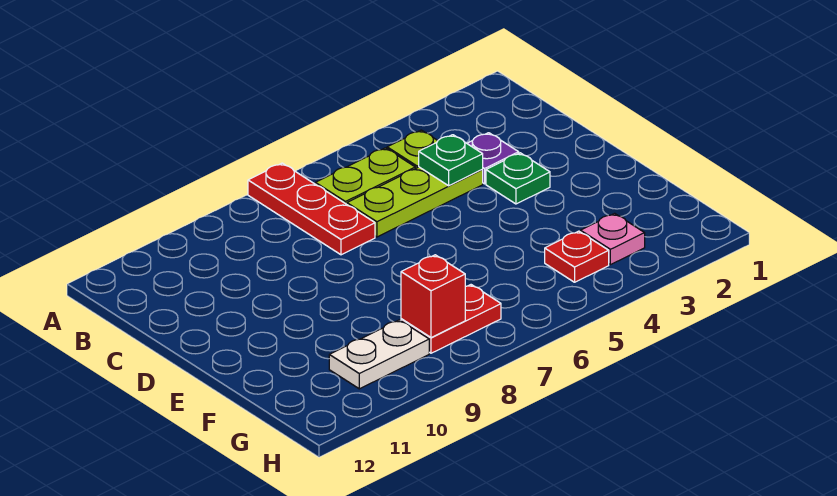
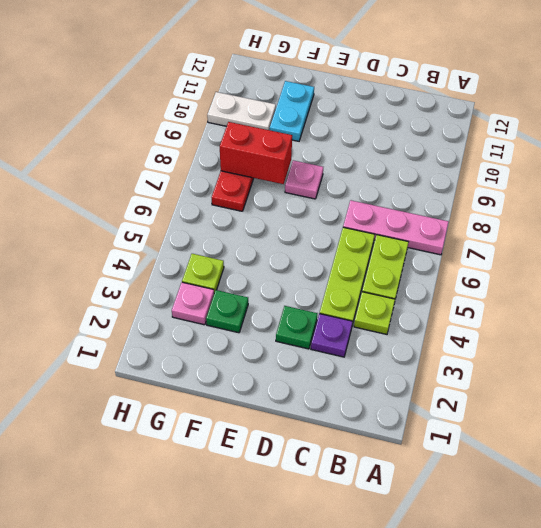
red 1x3 plate [248,163,375,255] -> pink 1x3 plate [343,200,449,255]
green 1x1 plate [419,135,483,186] -> green 1x1 plate moved to [206,290,248,333]
none -> pink 1x1 plate [285,160,323,199]
none -> cyan 1x2 plate [270,81,314,141]
red 1x1 plate [545,231,609,282] -> lime 1x1 plate [182,254,224,293]
red 1x1 brick [401,255,465,338] -> red 1x2 brick [220,122,292,184]
white 1x2 plate [329,320,429,389] -> white 1x2 plate turned to [207,92,276,130]

